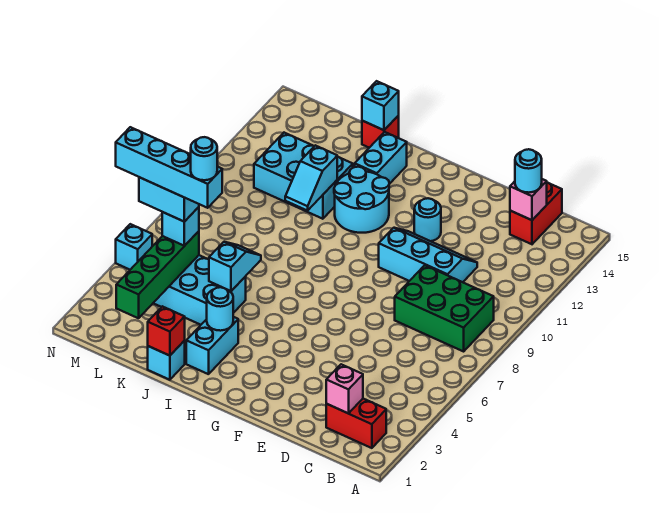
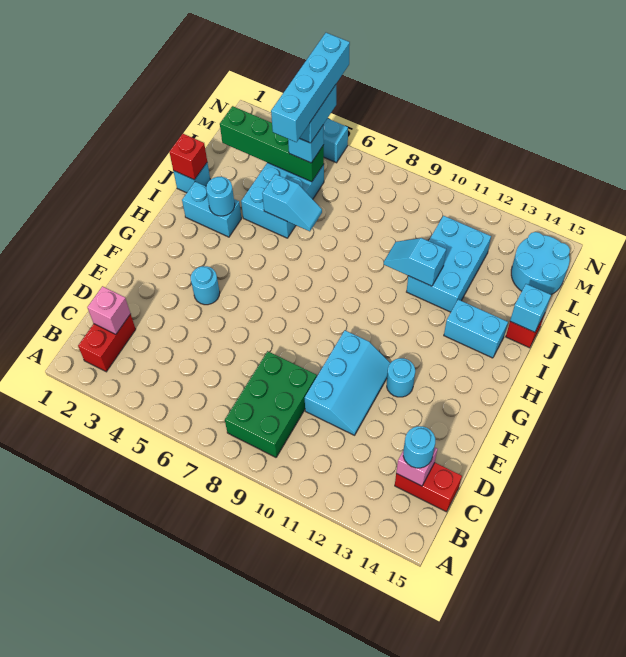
cyan 2x2 round brick [334,167,389,233] -> cyan 2x2 round brick moved to [511,232,570,294]
cyan 1x1 round brick [191,137,217,180] -> cyan 1x1 round brick moved to [191,266,220,305]

